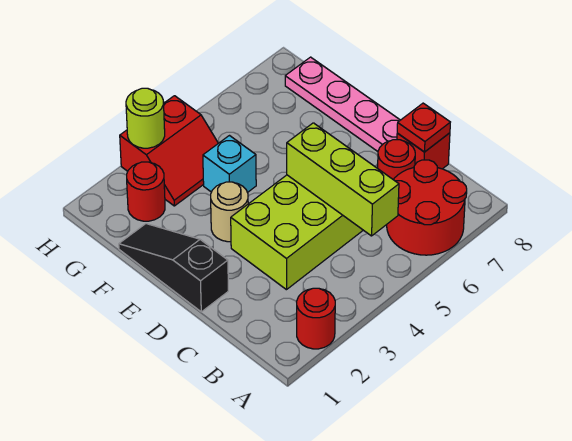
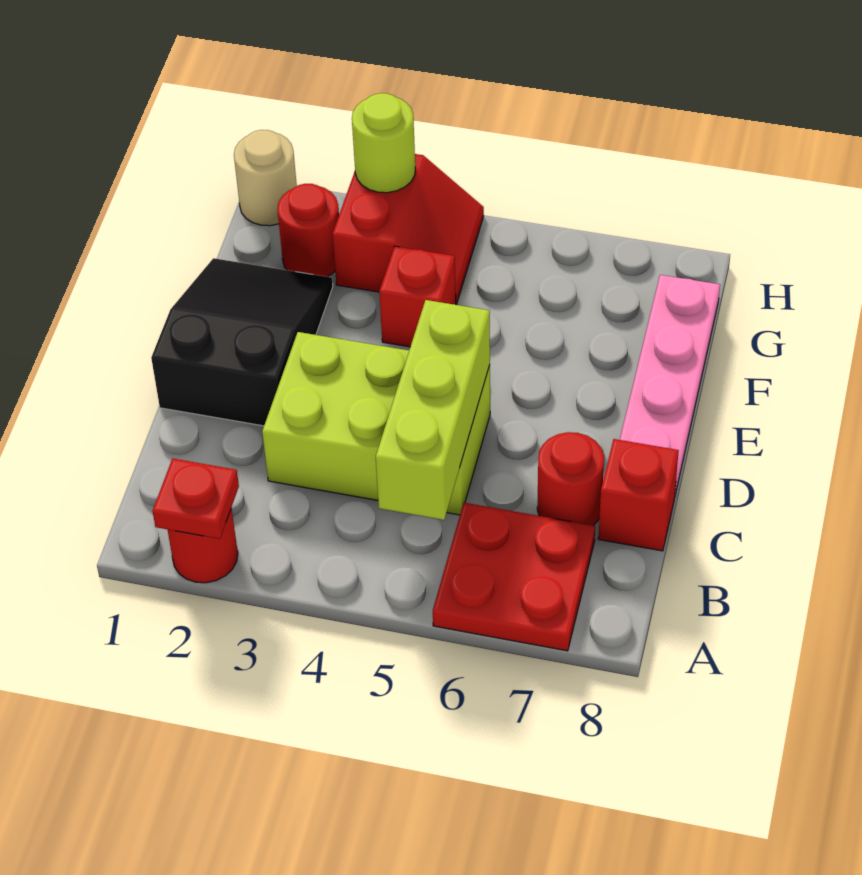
red 2x2 round brick [387,160,467,255] -> red 2x2 plate [433,503,595,651]
red 1x1 plate [397,103,450,152] -> red 1x1 plate moved to [153,458,239,539]
black 1x3 slope [119,224,228,312] -> black 2x3 slope [151,258,333,426]
tan 1x1 round brick [211,182,248,242] -> tan 1x1 round brick moved to [234,130,297,226]
cyan 1x1 brick [203,136,256,192] -> red 1x1 brick [379,246,456,347]
red 2x2 slope [120,96,218,206] -> red 2x2 slope turned to [333,154,484,304]

